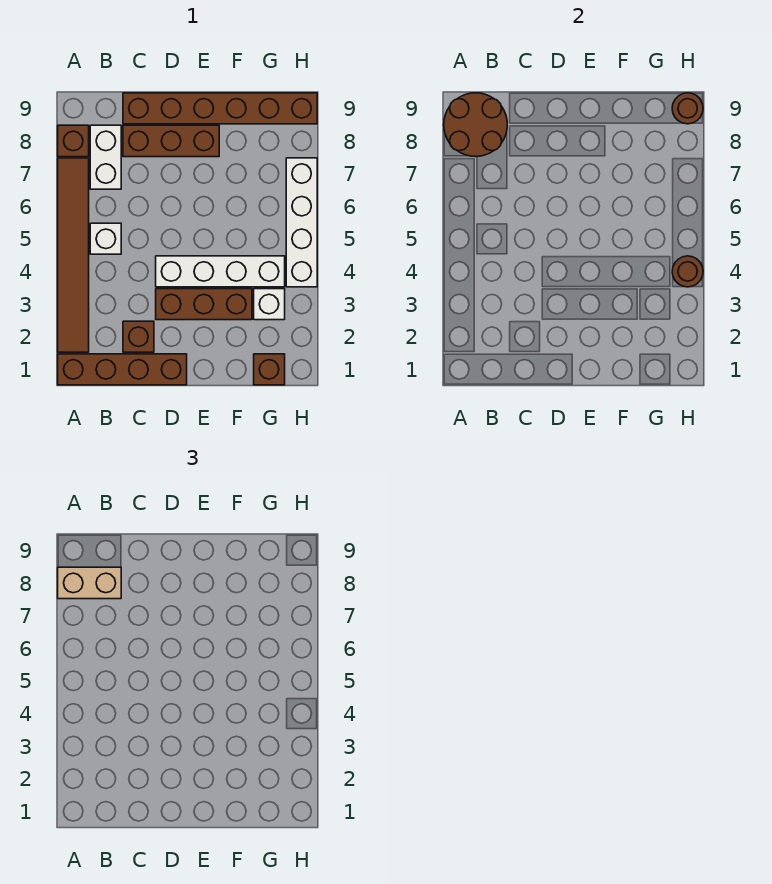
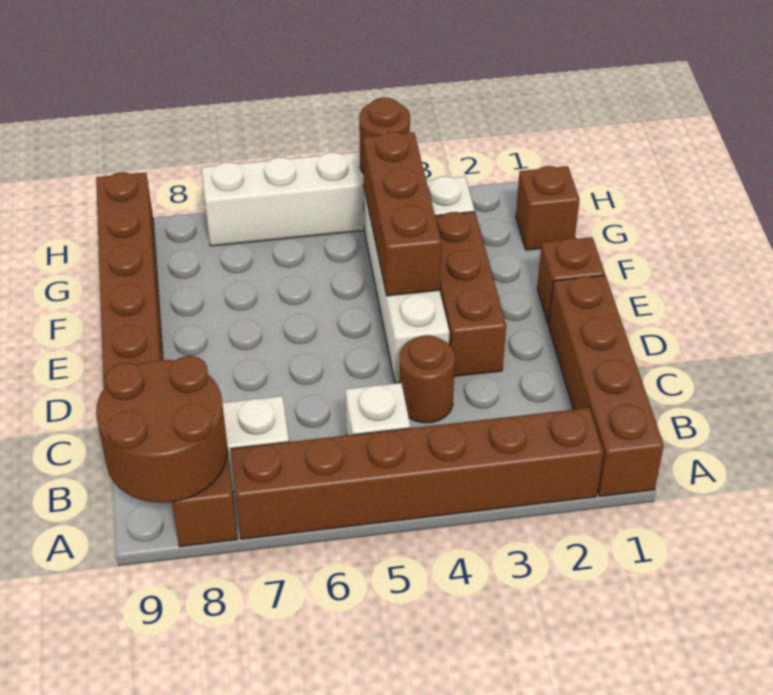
brown 1x6 tile [58,158,89,352] -> brown 1x6 brick [231,408,604,539]
tan 1x2 brick [58,567,121,599] -> none
brown 1x1 brick [123,321,154,352] -> brown 1x1 brick moved to [537,237,605,325]
brown 1x3 brick [123,125,219,157] -> brown 1x3 brick moved to [363,132,441,296]
brown 1x1 round brick [672,93,703,124] -> brown 1x1 round brick moved to [399,335,455,423]

